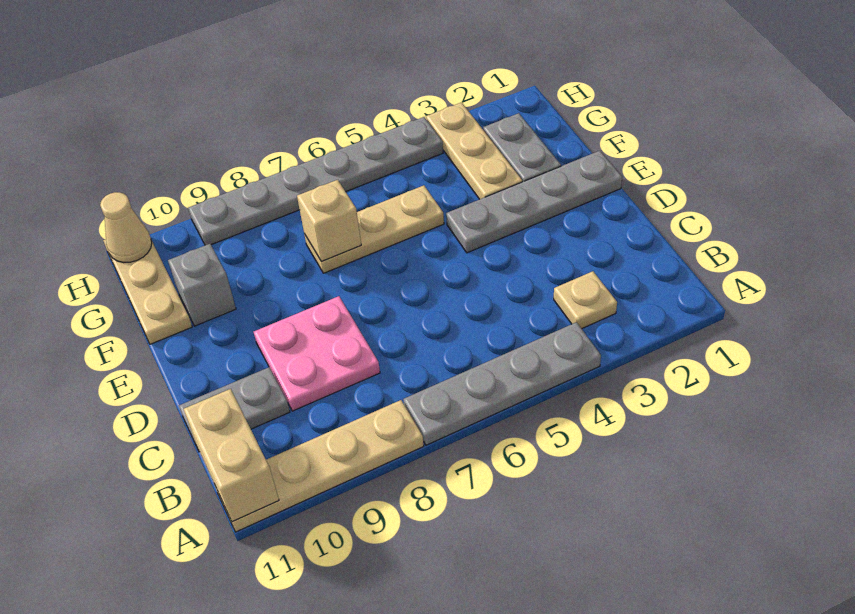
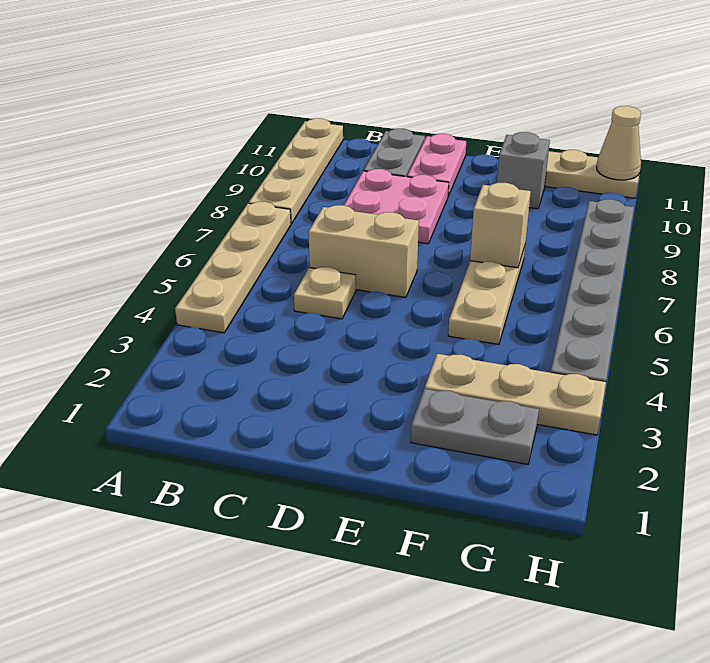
grey 1x4 plate [403,322,601,445] -> tan 1x4 plate [175,202,291,333]
tan 1x2 brick [183,389,279,522] -> tan 1x2 brick moved to [308,205,419,297]
tan 1x1 plate [554,271,617,329] -> tan 1x1 plate moved to [294,267,356,319]
none -> pink 1x2 plate [407,134,466,196]
grey 1x4 plate [446,151,622,253] -> none

